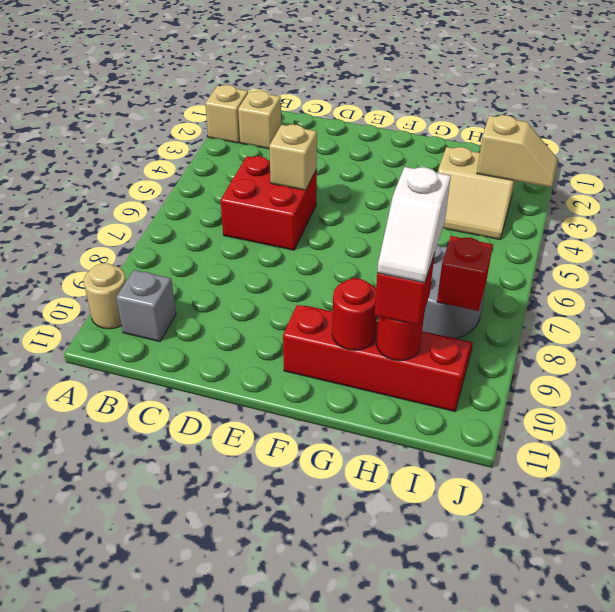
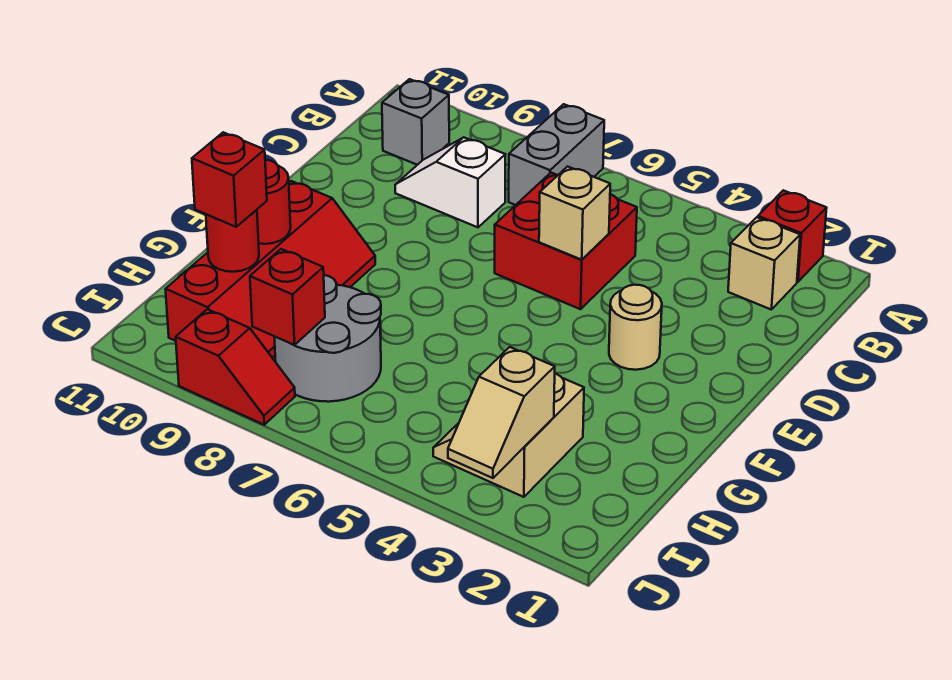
tan 1x1 brick [205,85,248,143] -> red 1x1 brick [758,190,827,282]
none -> grey 1x2 brick [509,104,604,205]
tan 1x1 round brick [84,263,126,329] -> tan 1x1 round brick moved to [609,285,662,370]
white 1x2 slope [377,167,451,283] -> white 1x2 slope moved to [395,137,506,227]
none -> red 1x2 slope [176,309,295,425]

